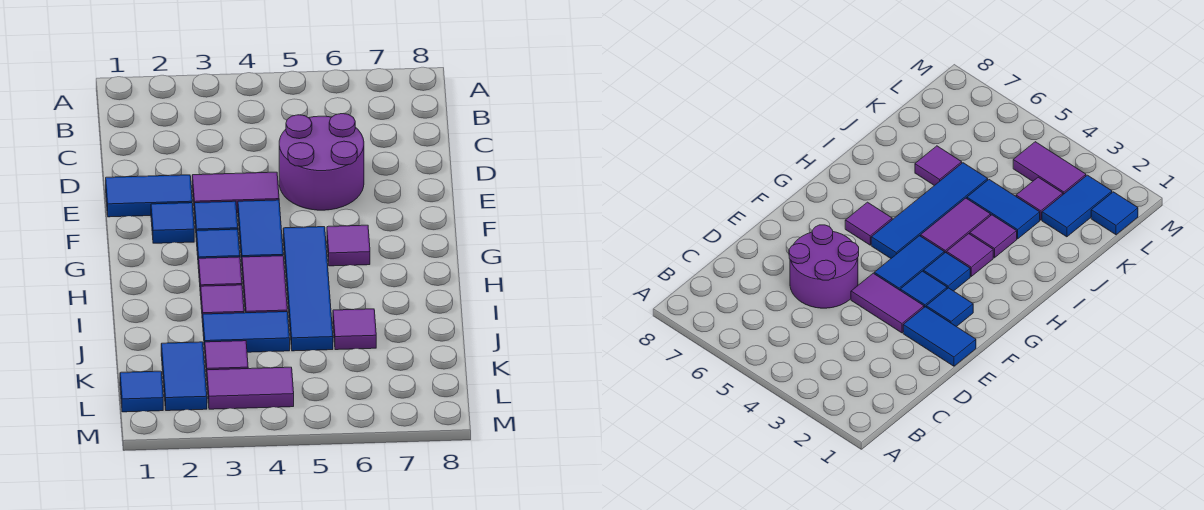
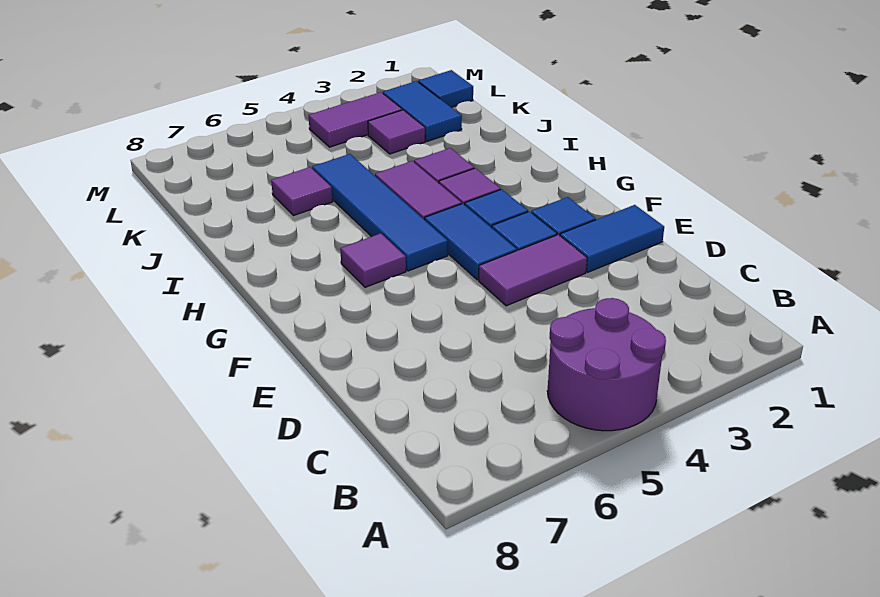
purple 2x2 round brick [279,114,364,210] -> purple 2x2 round brick moved to [547,298,666,431]
blue 1x2 tile [203,312,290,352] -> none

